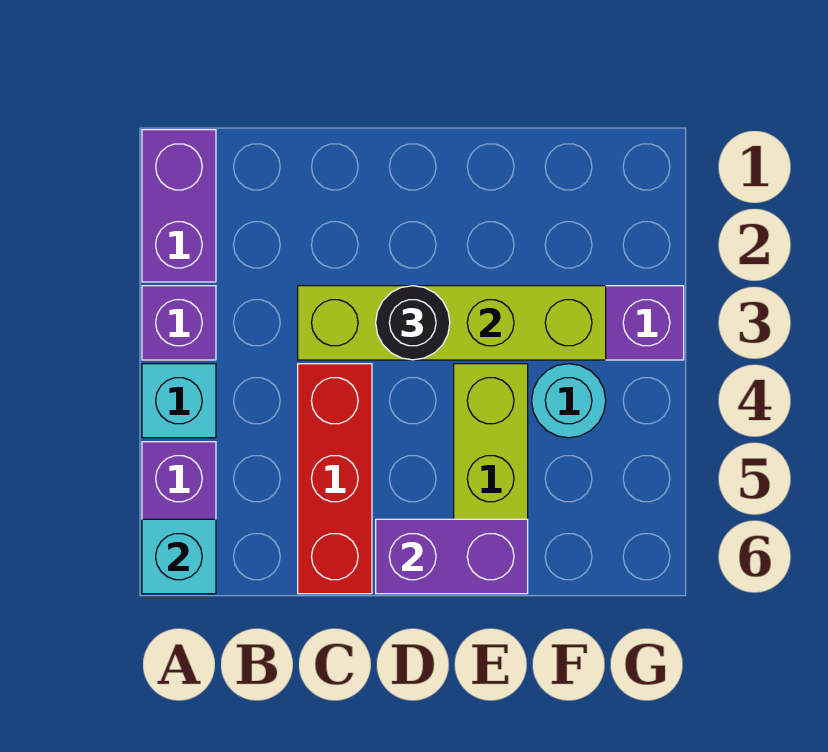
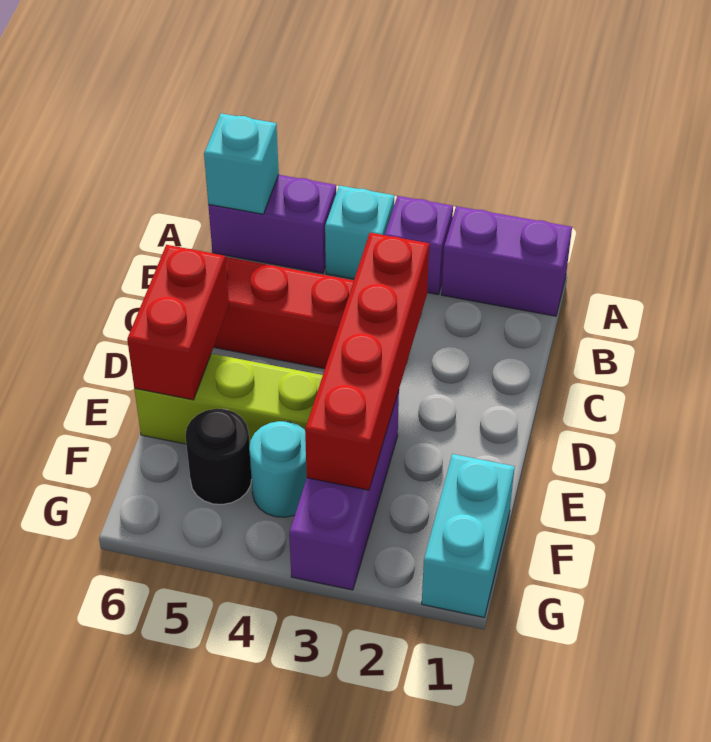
lime 1x4 brick [298,286,606,360] -> red 1x4 brick [305,233,429,490]
black 1x1 round brick [376,286,450,360] -> black 1x1 round brick moved to [185,409,252,505]
purple 1x2 brick [376,519,528,594] -> red 1x2 brick [127,245,229,400]
none -> cyan 1x2 brick [422,454,515,617]

